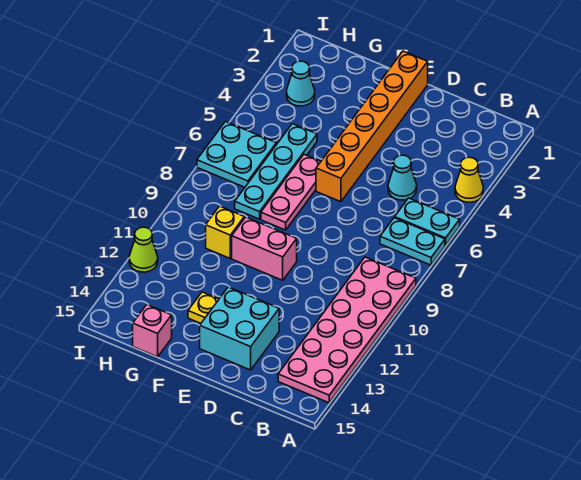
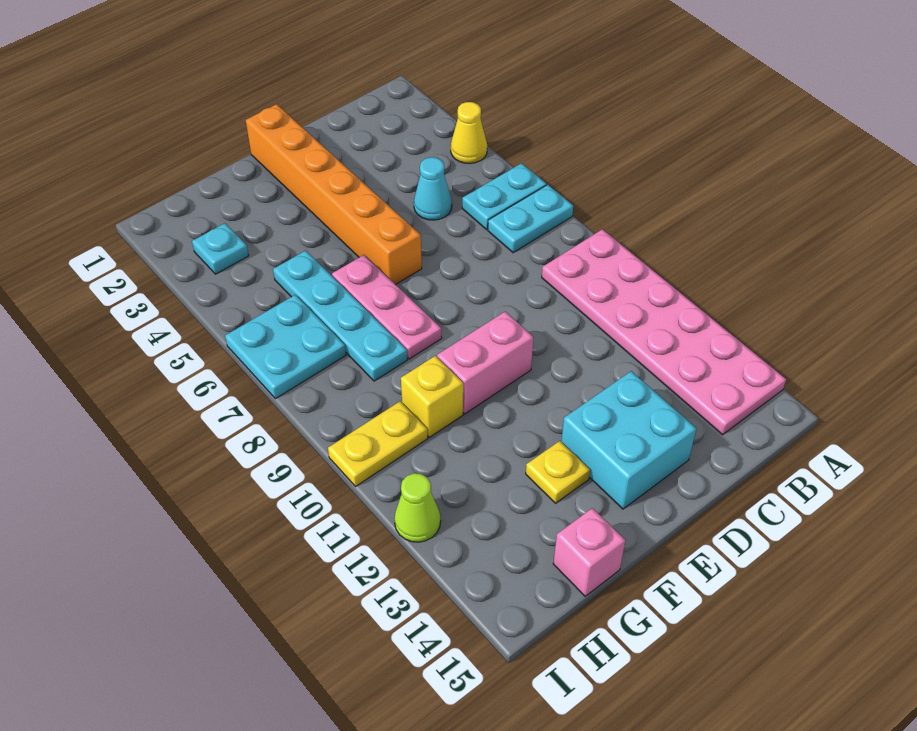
cyan 1x1 cone [287,61,315,106] -> cyan 1x1 plate [192,223,249,274]
none -> yellow 1x2 plate [328,401,428,486]

